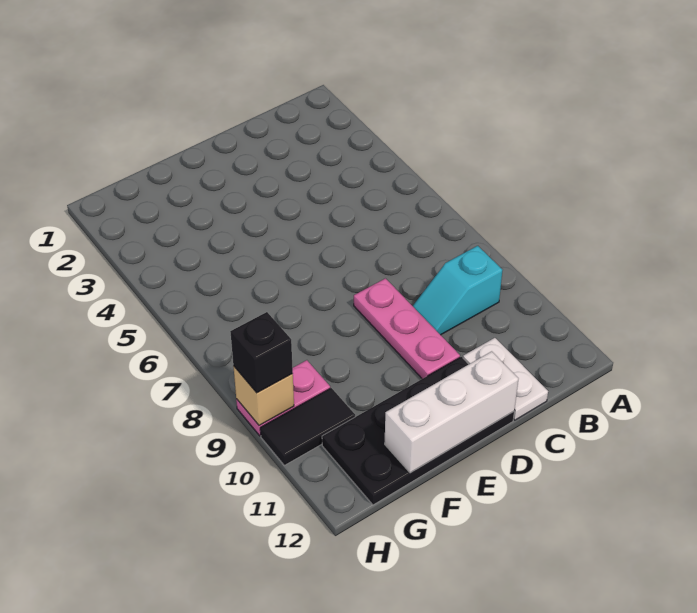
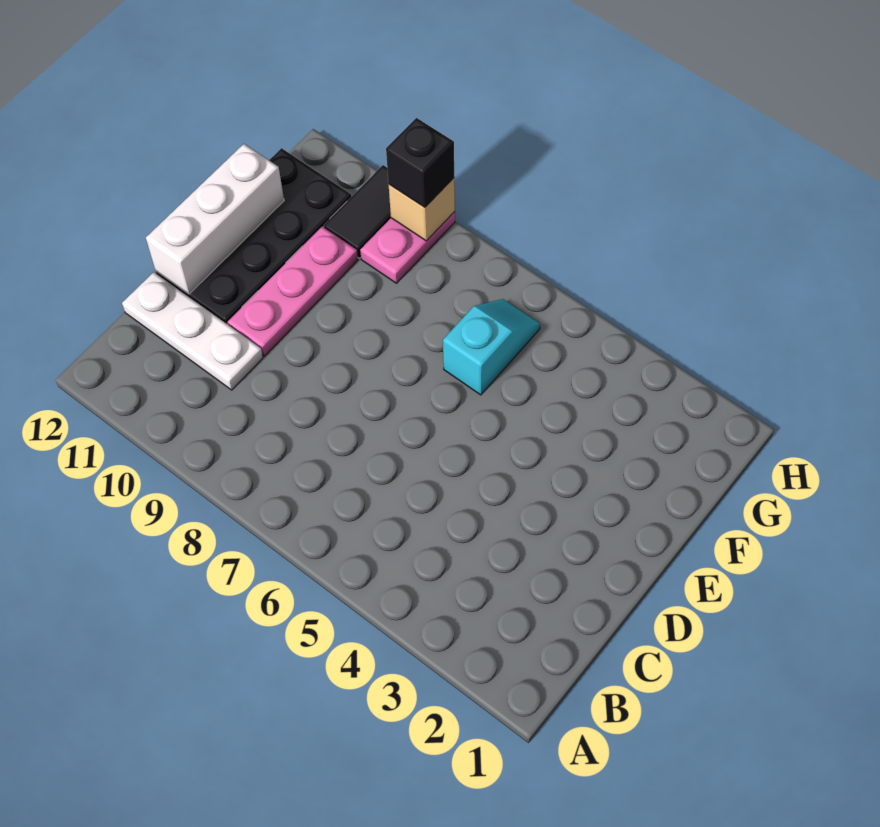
cyan 1x2 slope [413,246,502,335] -> cyan 1x2 slope moved to [443,299,540,395]
white 1x2 plate [463,338,548,420] -> white 1x3 plate [122,272,263,390]
pink 1x3 plate [354,278,460,379] -> pink 1x3 plate turned to [228,227,358,356]

